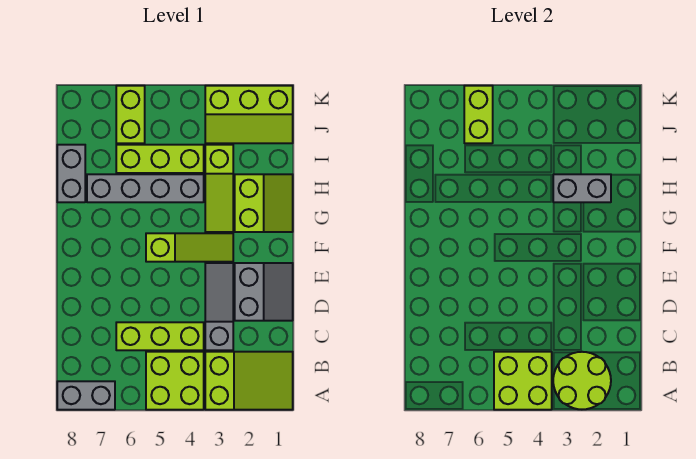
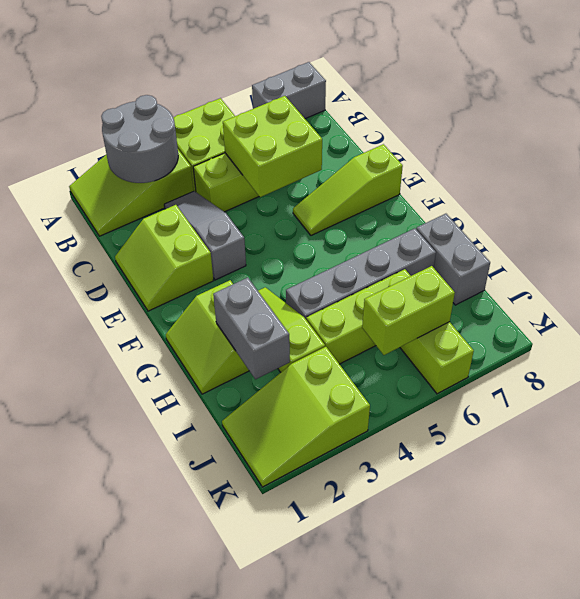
lime 2x2 round brick [553,352,611,409] -> grey 2x2 round brick [101,95,178,183]
lime 2x2 brick [494,352,552,410] -> lime 2x2 brick moved to [223,96,322,197]
grey 1x3 slope [205,263,233,350] -> grey 1x3 slope turned to [164,191,246,280]
grey 2x2 slope [235,263,293,321] -> lime 2x2 slope [115,205,214,311]
lime 1x3 slope [146,233,233,262] -> lime 1x3 slope moved to [293,144,403,235]
grey 1x2 brick [553,174,611,202] -> grey 1x2 brick turned to [213,278,290,379]
lime 2x3 slope [205,86,293,143] -> lime 2x3 slope turned to [222,347,370,487]
lime 1x2 brick [464,86,493,143] -> lime 1x2 brick turned to [362,266,455,355]

